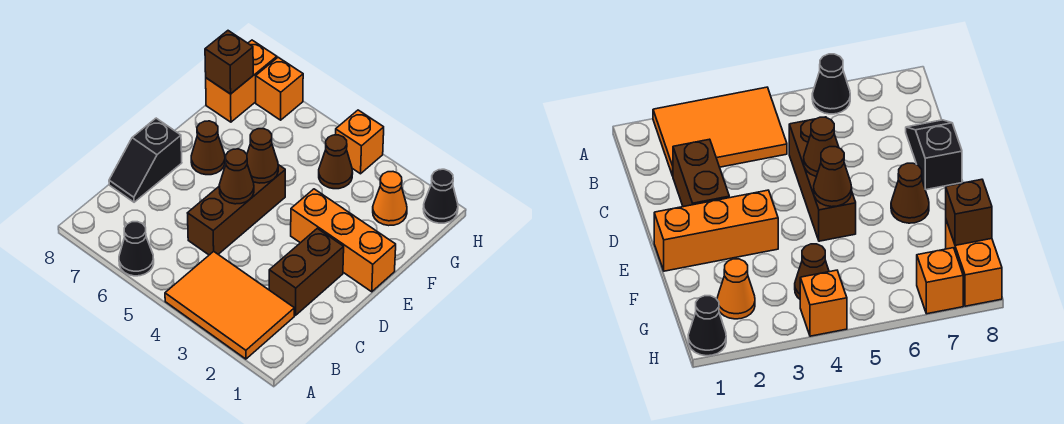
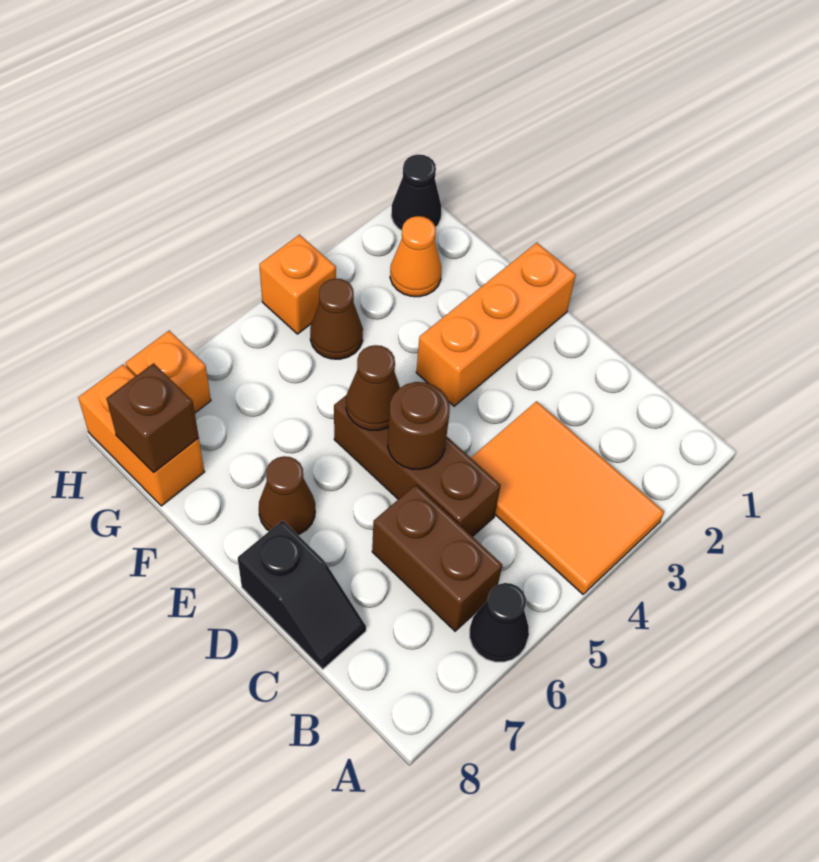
orange 2x3 tile [165,251,294,359] -> orange 2x3 tile turned to [471,401,664,594]
brown 1x2 brick [269,228,344,315] -> brown 1x2 brick moved to [372,485,502,631]
brown 1x1 cone [219,149,254,204] -> brown 1x1 round brick [388,382,450,469]

